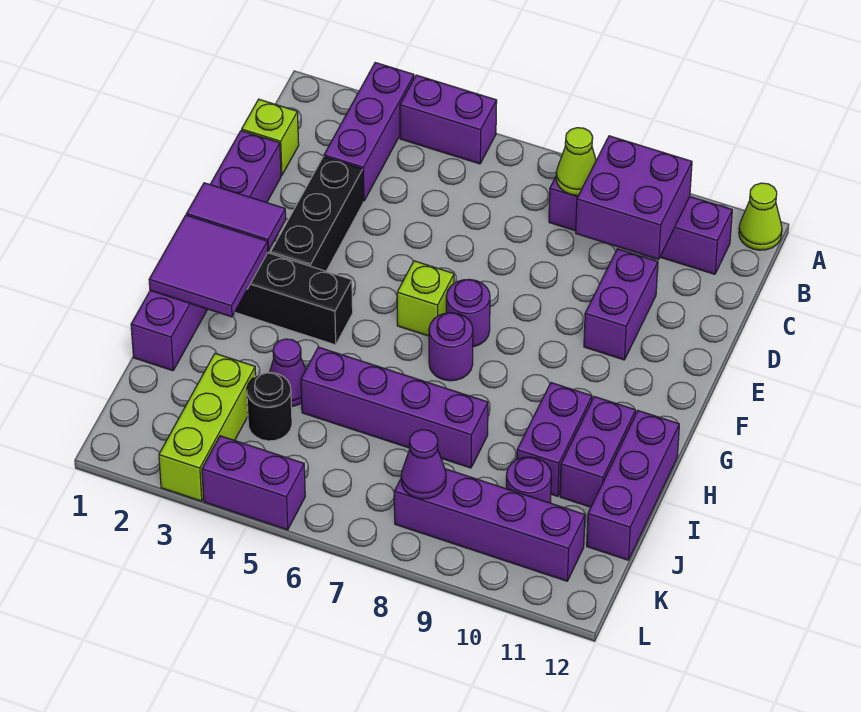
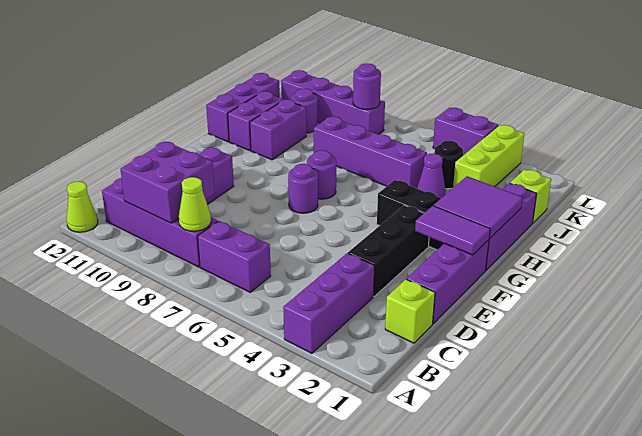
purple 1x2 brick [400,75,497,164] -> purple 1x2 brick moved to [198,221,271,292]
lime 1x1 brick [397,261,454,336] -> lime 1x1 brick moved to [510,169,551,223]
purple 1x1 cone [401,430,446,499] -> purple 1x1 round brick [353,63,381,110]

